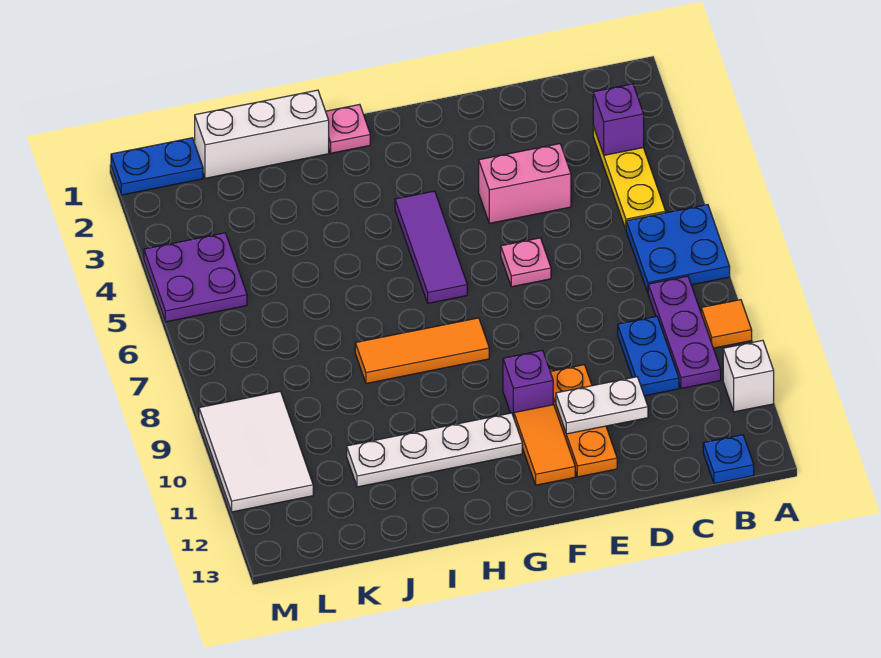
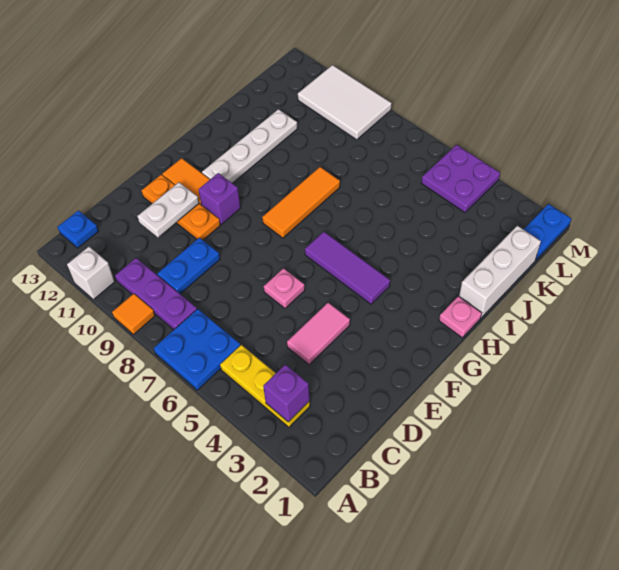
blue 1x2 plate [618,316,679,396] -> blue 1x2 plate turned to [157,238,220,294]
pink 1x2 brick [479,144,571,223] -> pink 1x2 tile [287,303,350,365]

